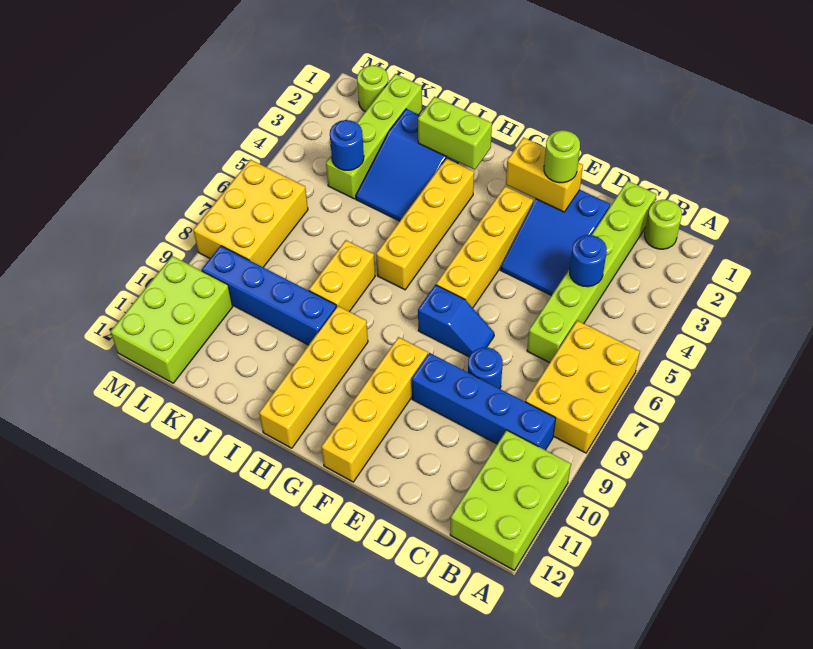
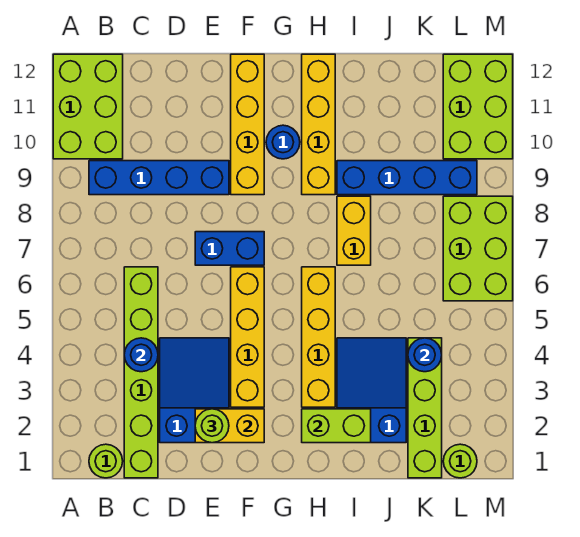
yellow 2x3 brick [525,320,640,453] -> none
blue 1x1 round brick [468,347,503,389] -> blue 1x1 round brick moved to [266,125,300,159]
blue 1x2 slope [418,285,494,357] -> blue 1x2 brick [195,232,264,265]
yellow 2x3 brick [193,160,308,267] -> lime 2x3 brick [443,196,513,301]

